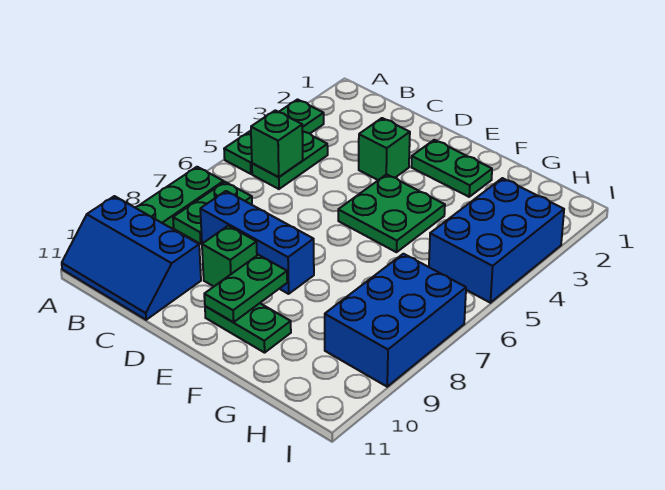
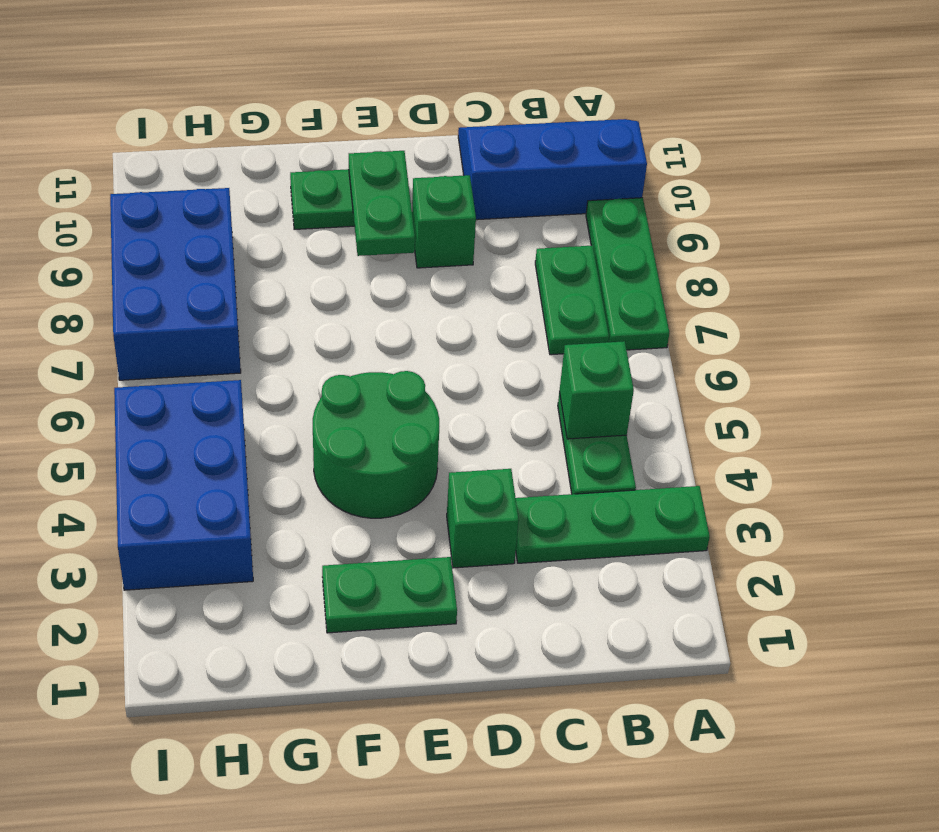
green 1x3 plate [224,100,324,174] -> green 1x3 plate turned to [516,486,710,563]
blue 1x3 brick [200,191,314,294] -> none
green 2x2 plate [338,174,445,252] -> green 2x2 round brick [313,371,439,518]

